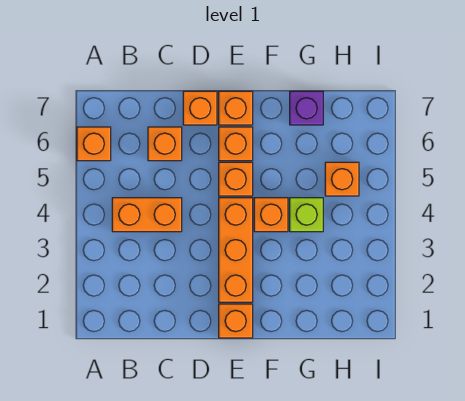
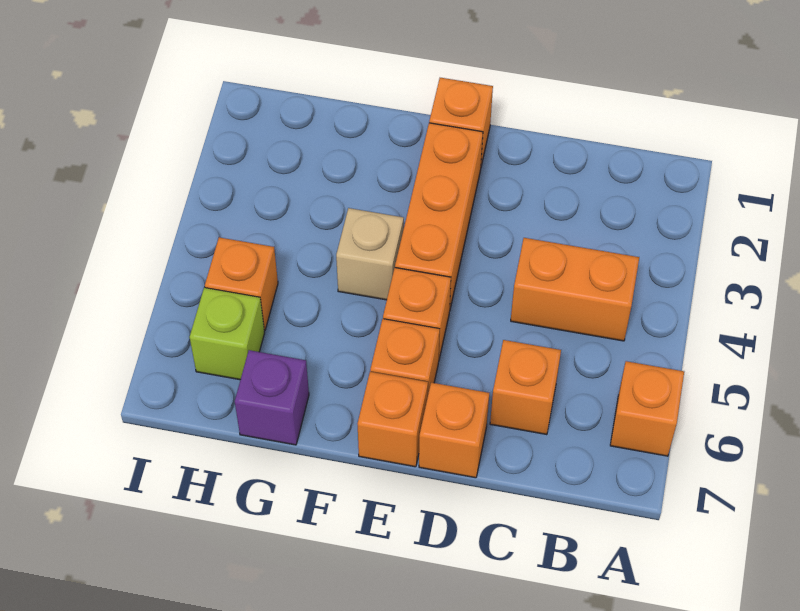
orange 1x1 brick [254,198,288,232] -> tan 1x1 brick [336,208,404,300]
lime 1x1 brick [290,198,323,232] -> lime 1x1 brick moved to [189,288,265,380]

